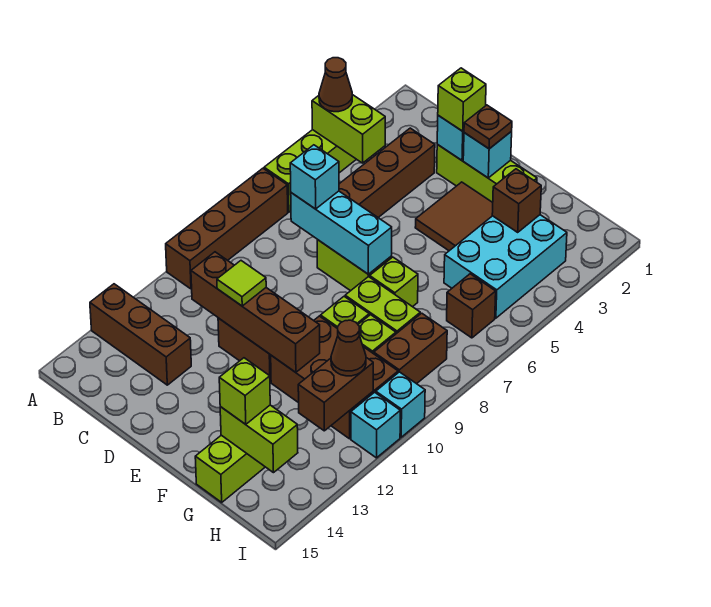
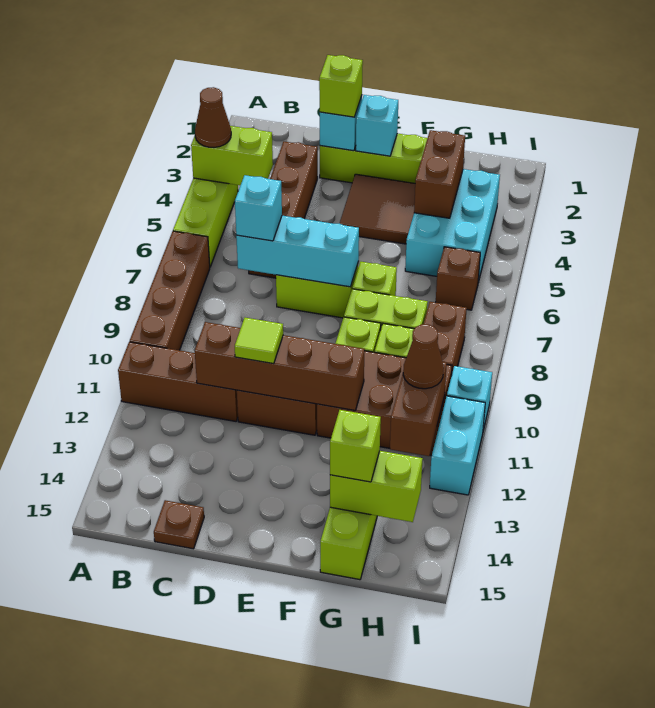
brown 1x3 brick [90,284,191,385] -> brown 1x3 brick moved to [118,342,238,421]
brown 1x1 plate [464,105,512,149] -> brown 1x1 plate moved to [154,500,204,549]
brown 1x1 brick [492,169,541,232] -> brown 1x2 brick [414,130,465,218]
cyan 1x1 brick [351,392,400,458] -> cyan 1x2 brick [430,396,485,495]

